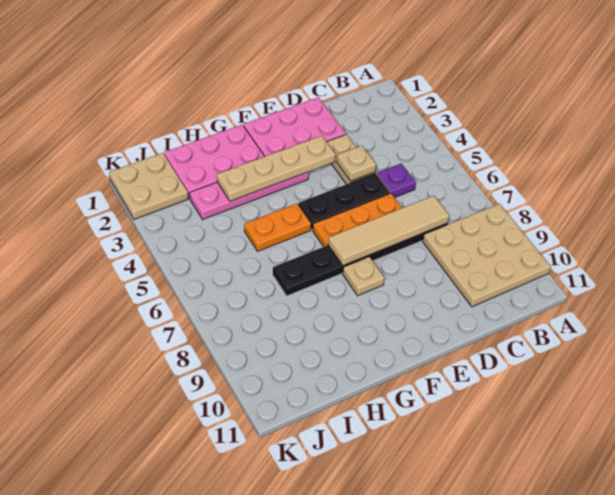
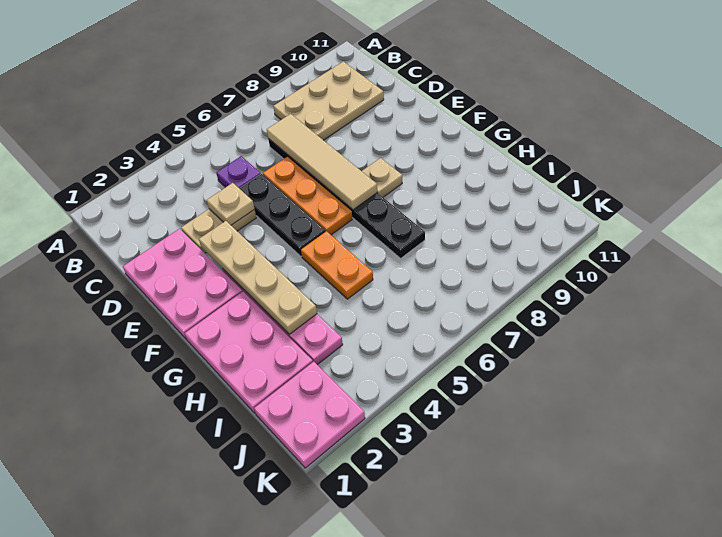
tan 3x3 plate [423,204,551,307] -> tan 2x3 plate [273,62,384,140]
tan 2x2 plate [109,153,188,219] -> pink 2x2 plate [254,362,365,468]

